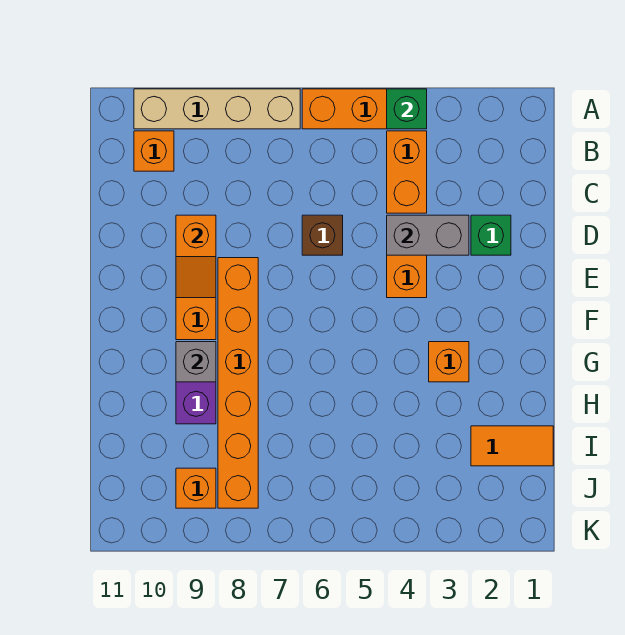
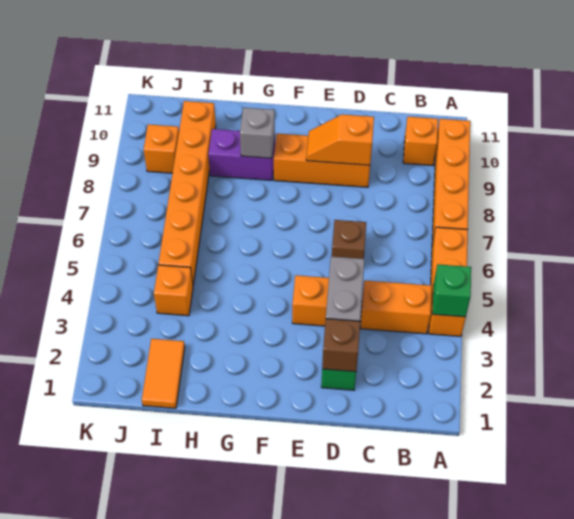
tan 1x4 brick [134,89,300,129] -> orange 1x4 brick [432,119,470,245]
none -> brown 1x1 brick [322,319,360,372]
orange 1x6 brick [218,258,258,508] -> orange 1x6 brick turned to [158,101,216,285]
orange 1x1 brick [429,342,469,382] -> orange 1x1 brick moved to [154,265,193,316]

